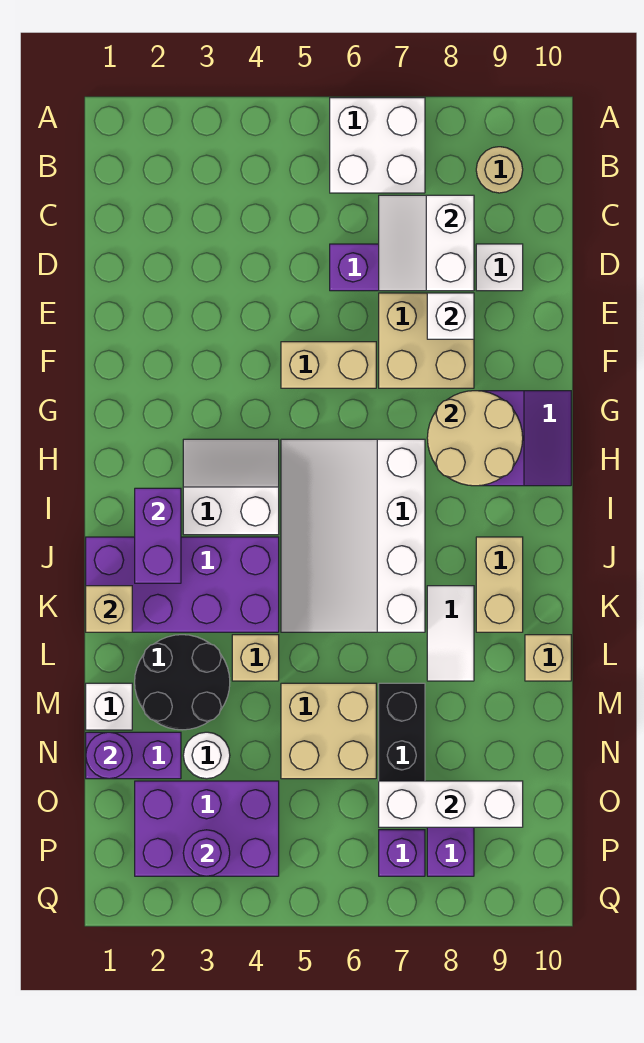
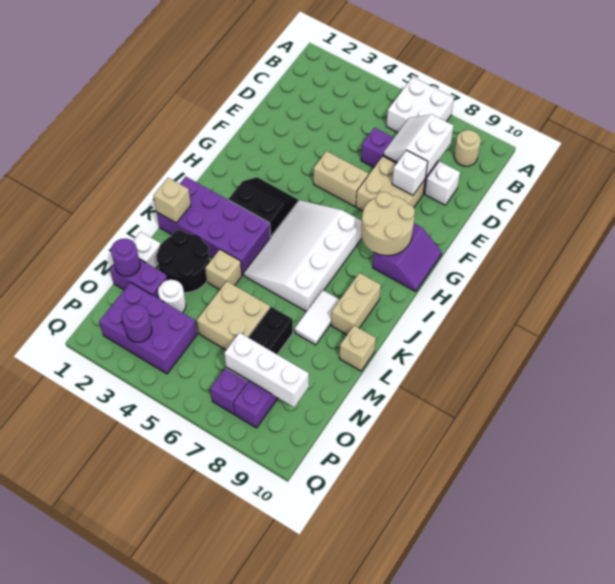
white 2x2 slope [183,439,279,535] -> black 2x2 slope [229,177,298,238]
purple 1x2 brick [135,488,181,583] -> none

